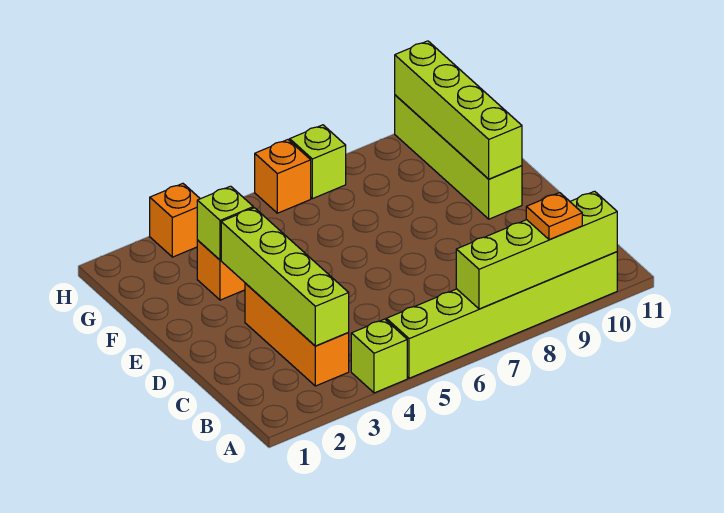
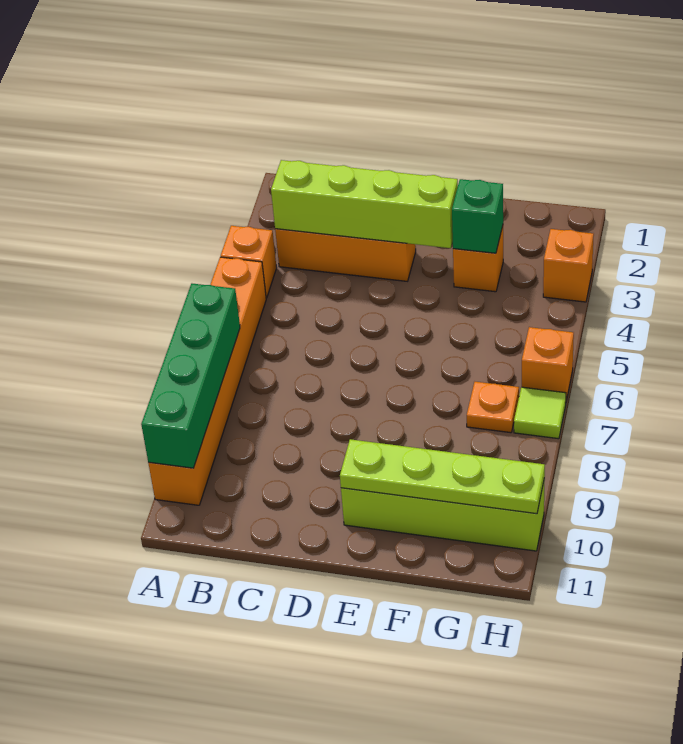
lime 1x1 brick [351,319,407,393] -> orange 1x1 brick [221,226,277,298]
lime 1x6 brick [386,252,617,378] -> orange 1x6 brick [148,257,266,505]
lime 1x4 brick [456,191,617,309] -> green 1x4 brick [141,284,240,468]
orange 1x1 plate [526,193,582,240] -> orange 1x1 plate moved to [467,382,519,433]
lime 1x4 brick [395,41,522,179] -> lime 1x4 plate [340,439,545,514]
lime 1x1 brick [197,186,253,260] -> green 1x1 brick [452,179,503,253]
lime 1x1 brick [290,125,346,199] -> lime 1x1 tile [514,387,566,439]

